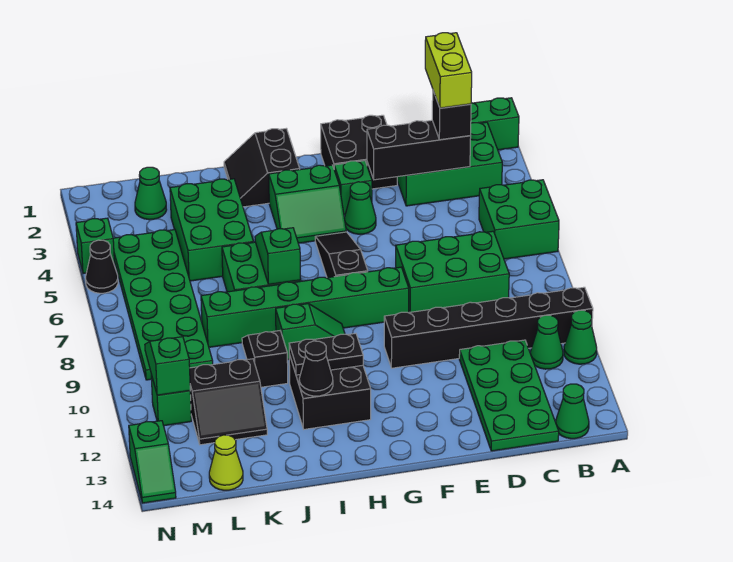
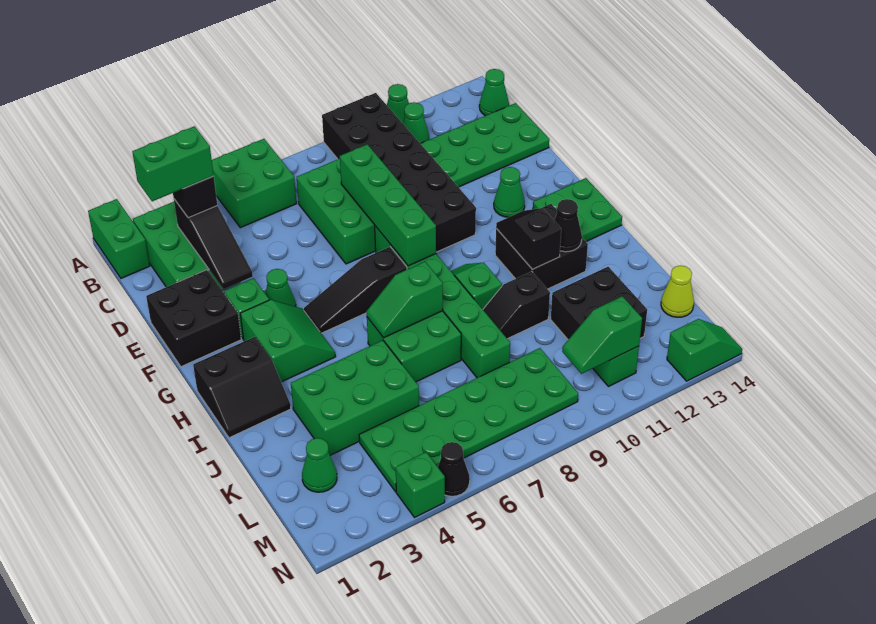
black 1x6 brick [384,287,593,368] -> black 2x6 brick [322,93,476,252]
lime 1x2 brick [425,33,472,108] -> green 1x2 brick [132,126,214,201]
black 1x3 brick [367,120,471,180] -> black 1x3 slope [174,199,253,289]
none -> green 1x4 brick [340,144,436,266]
none -> green 1x1 cone [494,167,525,217]
none -> green 2x2 plate [533,178,622,241]
black 1x2 plate [289,333,363,375] -> black 1x2 slope [496,208,561,269]
black 2x2 slope [190,359,267,445] -> black 2x2 brick [551,267,647,339]

